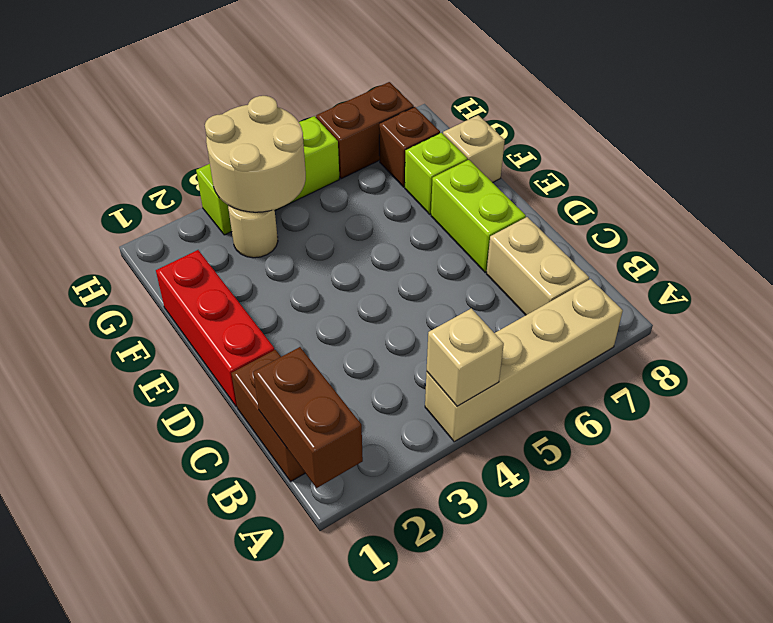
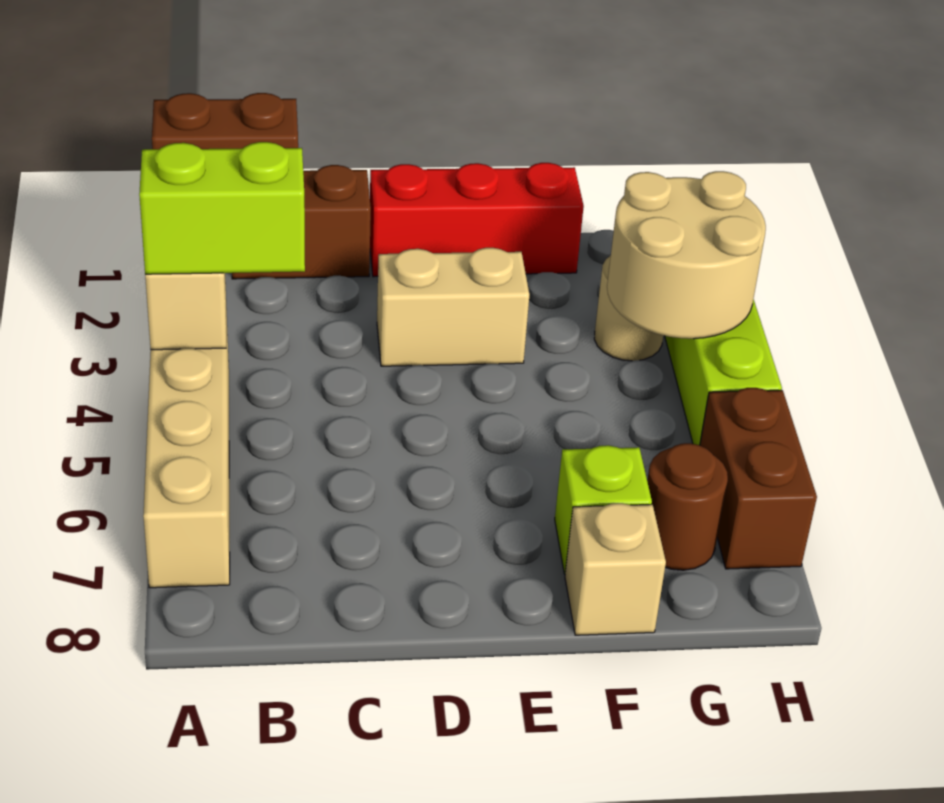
tan 1x2 brick [486,217,589,315] -> tan 1x2 brick moved to [377,248,529,366]
lime 1x2 brick [431,160,526,272] -> lime 1x2 brick moved to [139,142,305,274]
brown 1x1 brick [379,107,440,187] -> brown 1x1 round brick [647,443,728,570]

